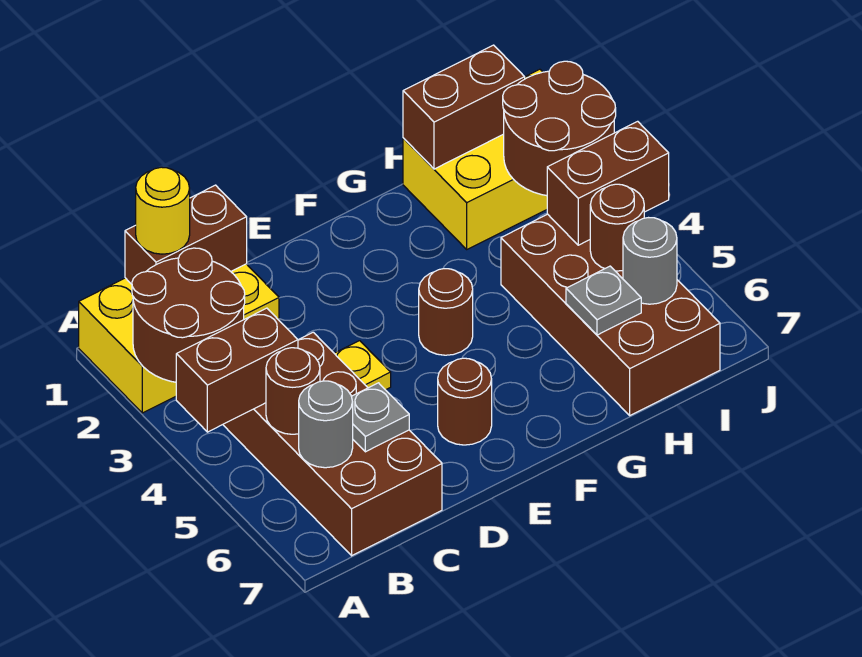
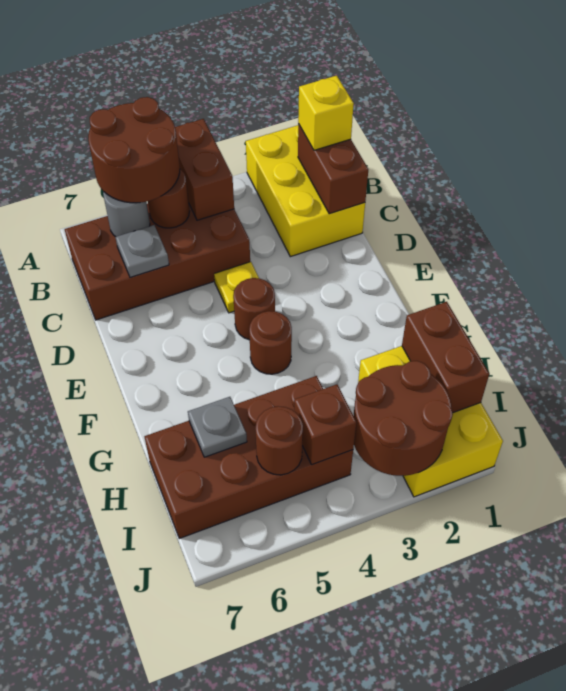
brown 2x2 round brick [132,248,245,382] -> brown 2x2 round brick moved to [88,97,180,203]
yellow 1x1 round brick [136,167,190,254] -> yellow 1x1 brick [298,76,354,150]
brown 1x1 round brick [438,358,492,445] -> brown 1x1 round brick moved to [233,278,275,340]
brown 1x2 brick [547,121,669,245] -> brown 1x1 brick [294,384,356,465]
grey 1x1 round brick [623,218,677,304] -> none

